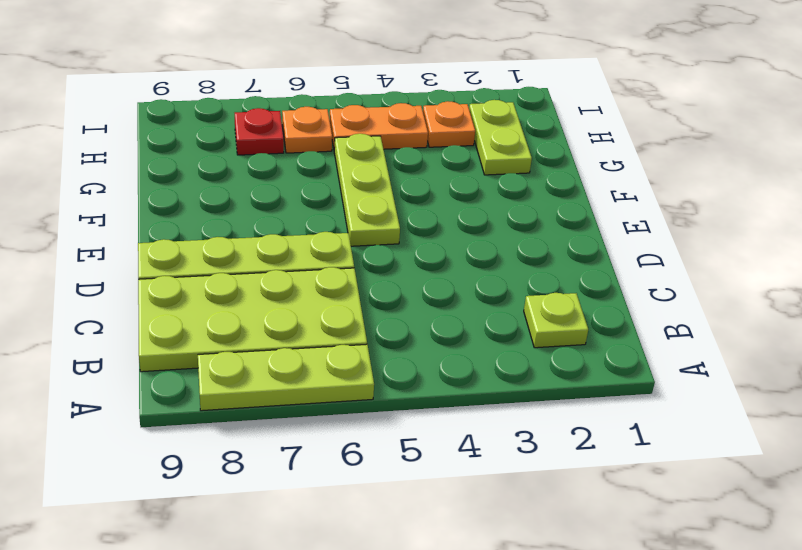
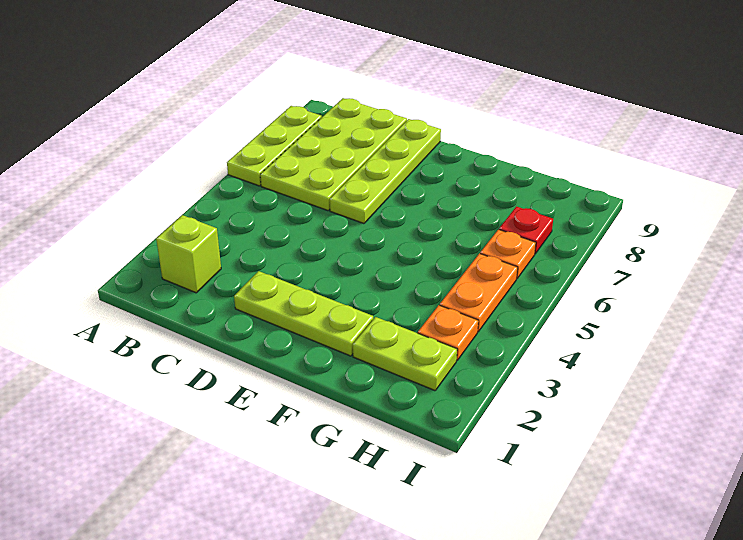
lime 1x1 plate [524,293,588,348] -> lime 1x1 brick [156,215,221,293]
lime 1x3 plate [334,134,400,246] -> lime 1x3 plate moved to [234,271,373,356]

